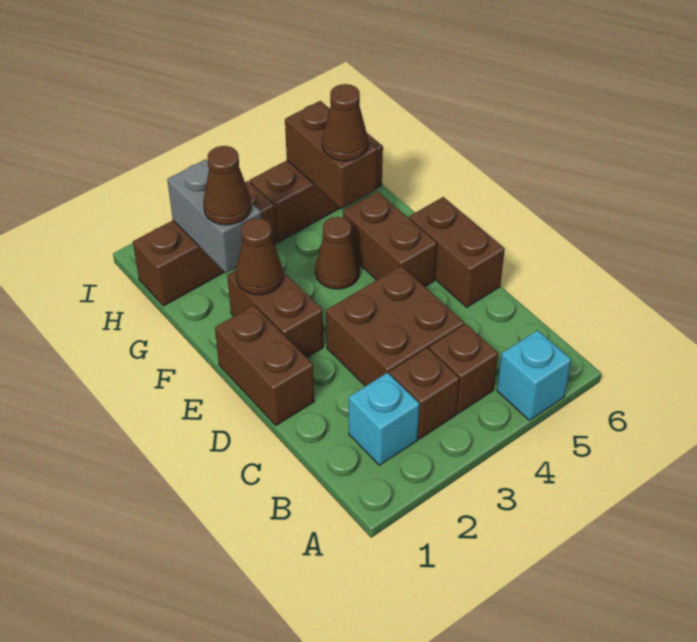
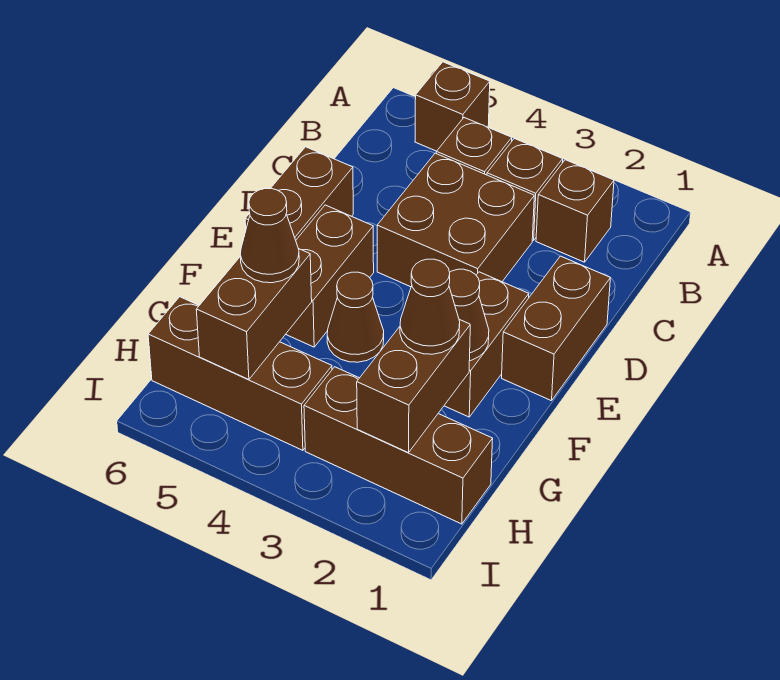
cyan 1x1 brick [497,330,571,420] -> brown 1x1 brick [415,62,490,151]
cyan 1x1 brick [349,373,420,465] -> brown 1x1 brick [536,160,614,262]
grey 1x2 brick [167,159,261,273] -> brown 1x2 brick [357,319,470,453]

